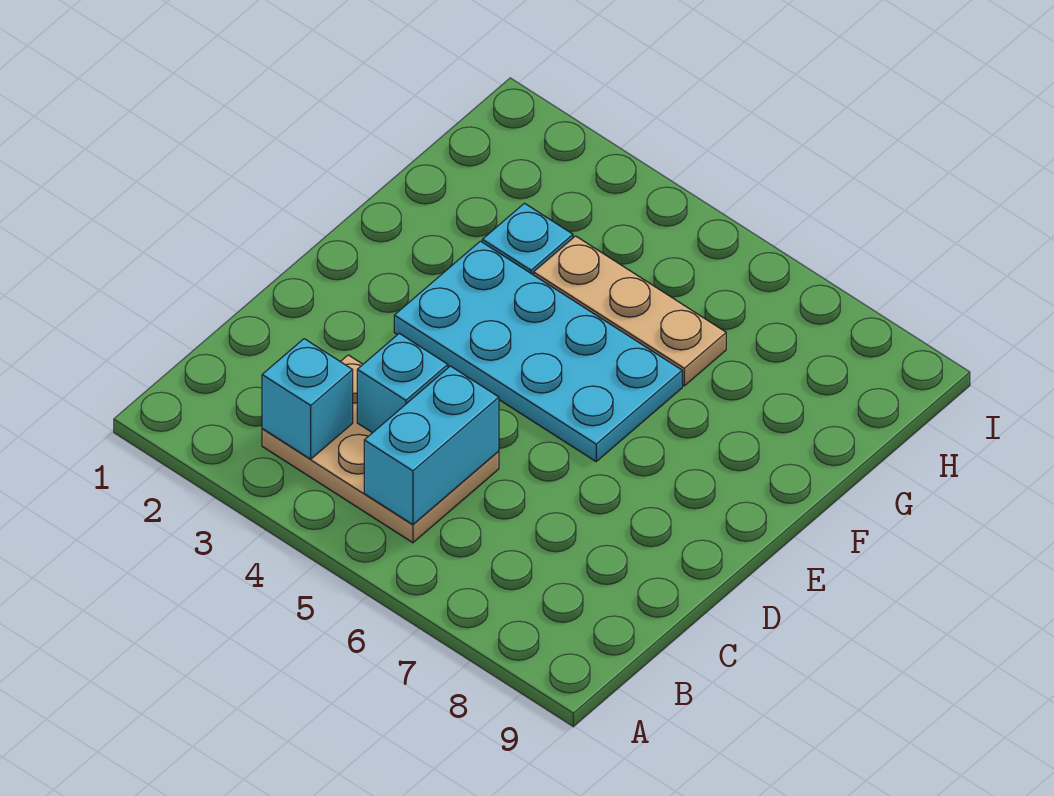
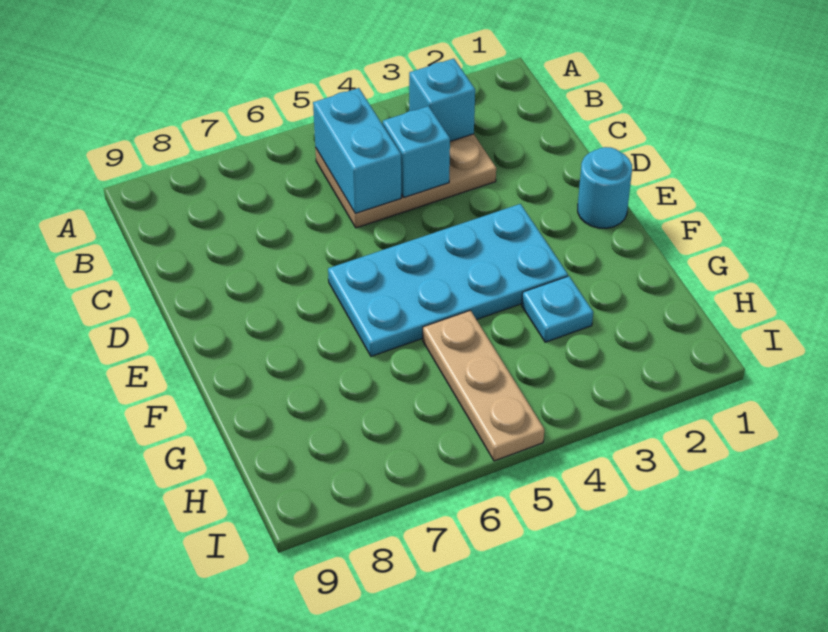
none -> cyan 1x1 round brick [578,147,632,228]
tan 1x3 plate [534,236,726,386] -> tan 1x3 plate turned to [423,310,544,461]

